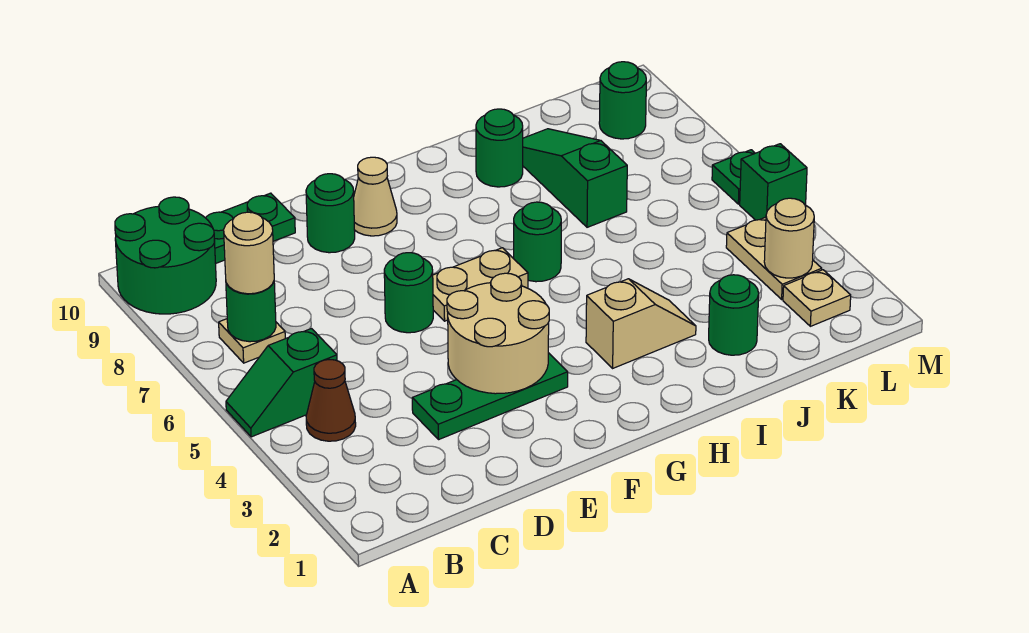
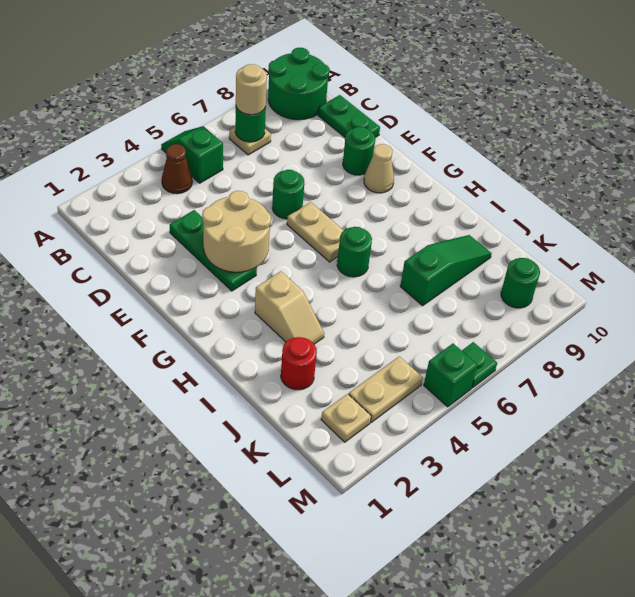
green 1x1 round brick [476,109,523,187] -> none
green 1x1 round brick [709,275,759,355] -> red 1x1 round brick [281,337,317,390]
tan 1x1 round brick [764,198,814,278] -> none

